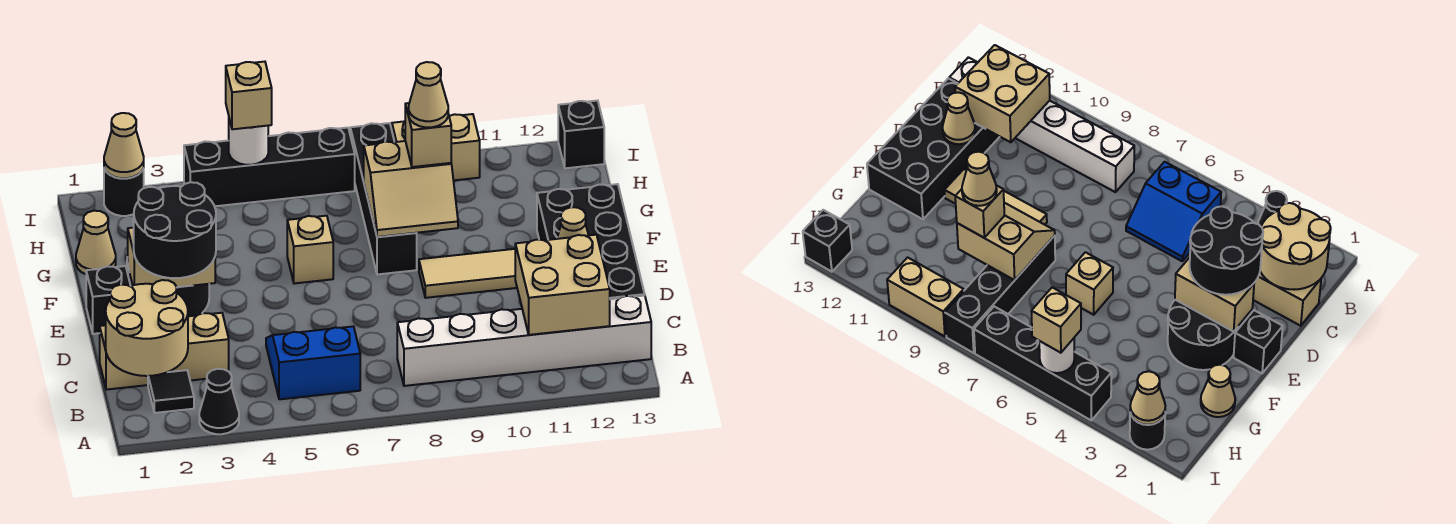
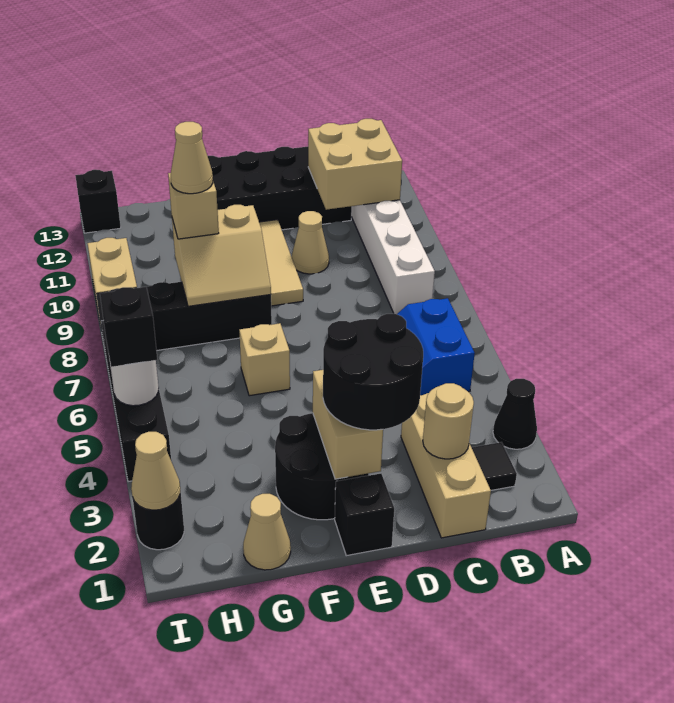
tan 2x2 round brick [106,280,188,376] -> tan 1x1 round brick [423,383,474,459]
tan 1x1 cone [557,207,588,239] -> tan 1x1 cone moved to [292,211,329,274]
tan 2x2 slope [364,141,458,237] -> tan 2x2 slope turned to [172,205,271,306]
tan 1x1 brick [226,62,272,129] -> black 1x1 brick [100,287,157,367]

